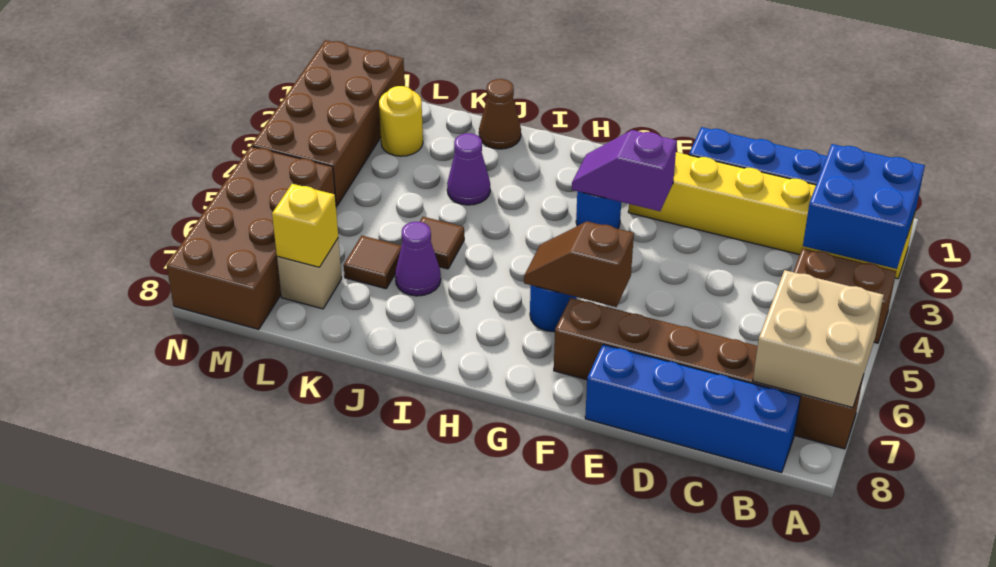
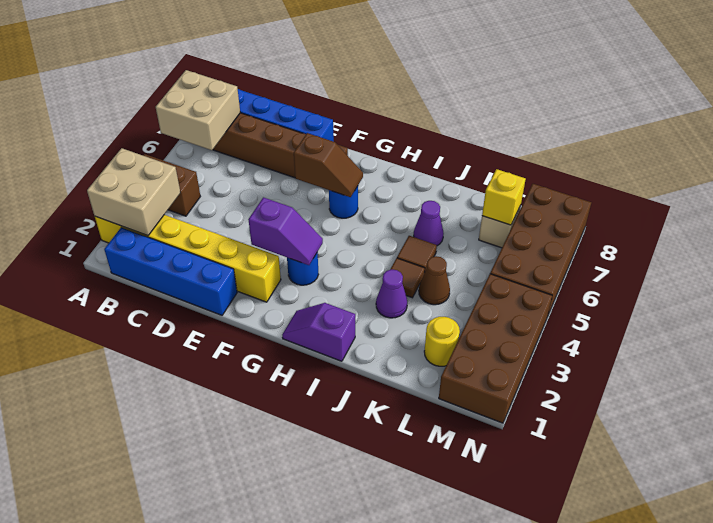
blue 2x2 brick [803,144,925,269] -> tan 2x2 brick [87,148,180,236]
none -> purple 1x2 slope [282,303,355,361]
brown 1x1 cone [479,79,521,149] -> brown 1x1 cone moved to [419,256,450,305]
brown 1x1 tile [344,236,401,289] -> brown 1x1 tile moved to [390,258,425,298]

